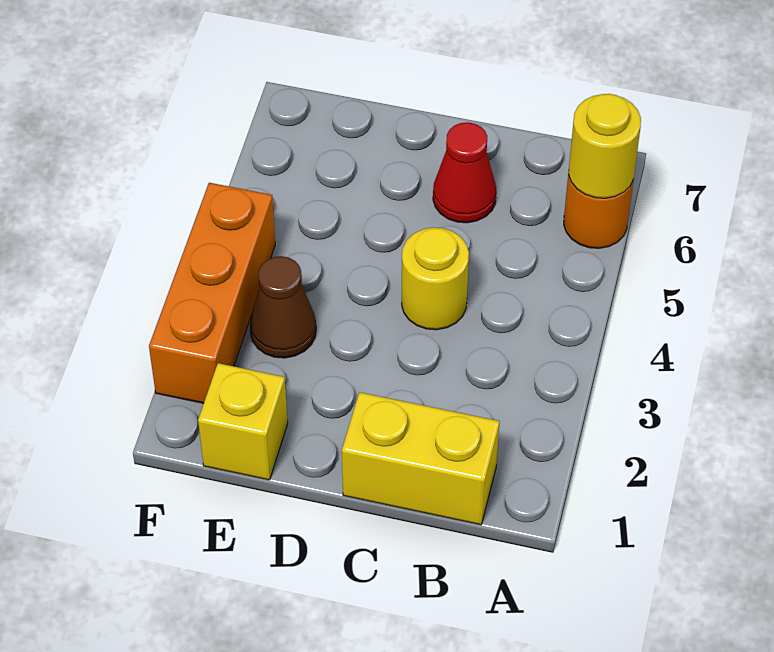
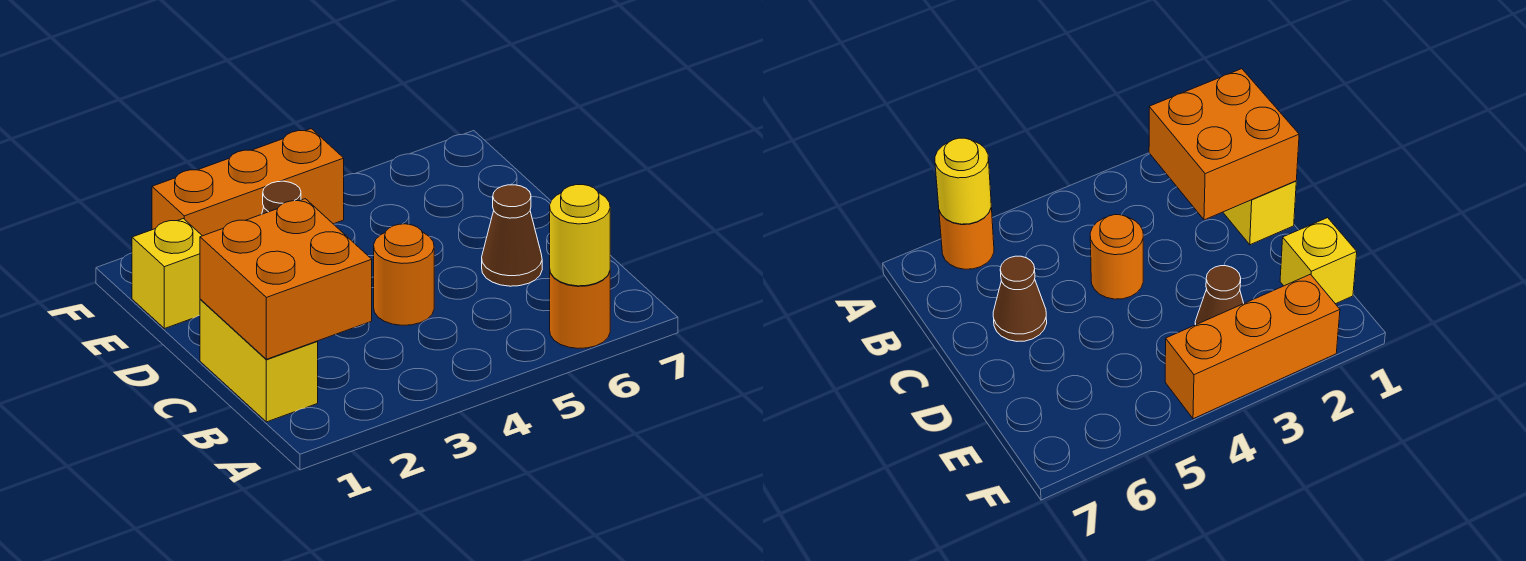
none -> orange 2x2 brick [200,199,372,359]
yellow 1x1 round brick [402,227,469,330] -> orange 1x1 round brick [374,224,434,325]
red 1x1 cone [433,122,496,223] -> brown 1x1 cone [482,185,542,286]

